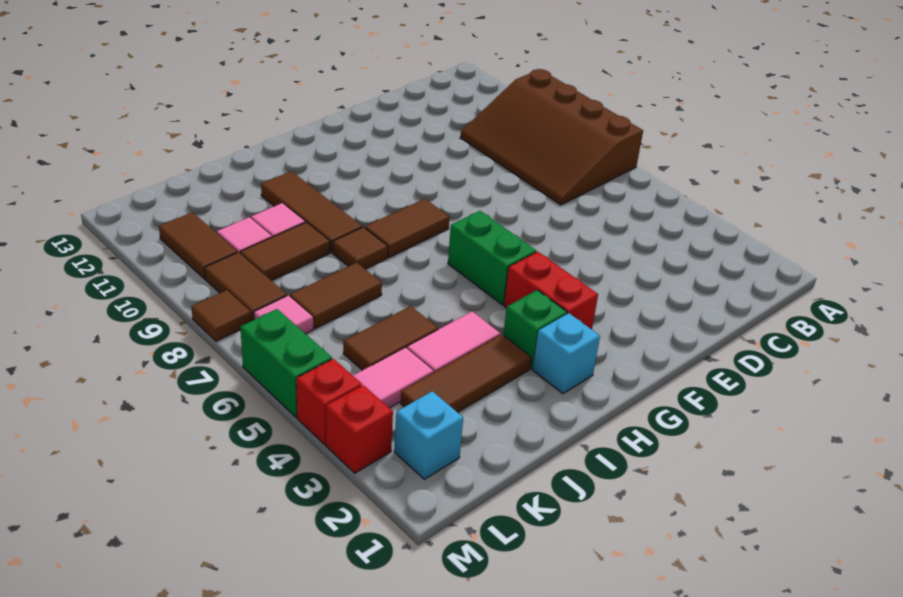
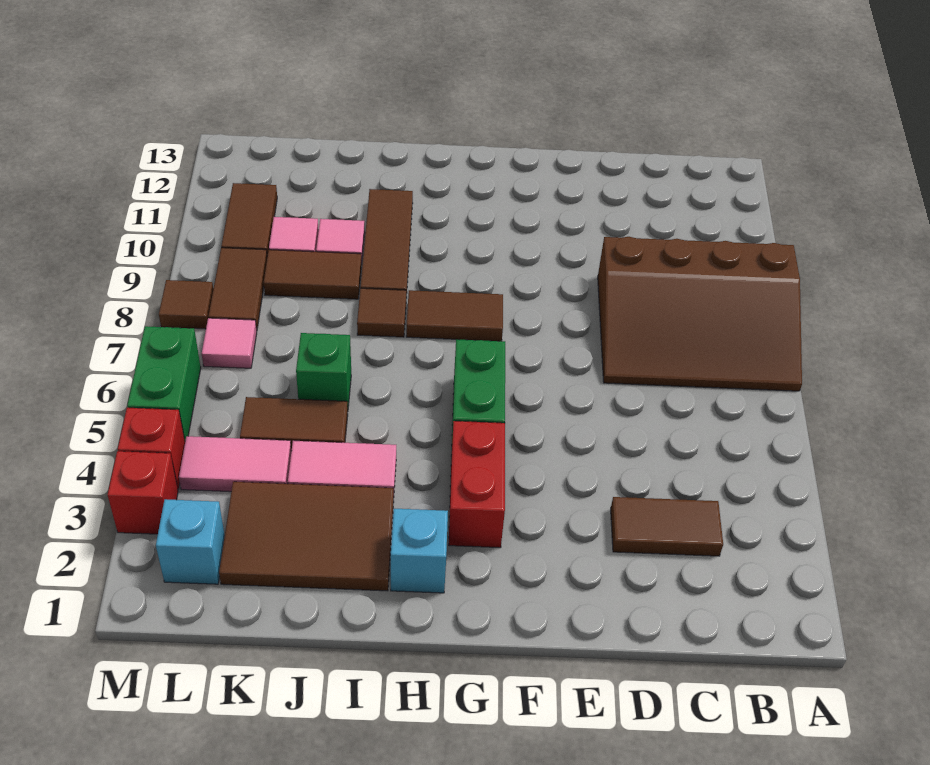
brown 3x4 slope [460,69,643,205] -> brown 3x4 slope turned to [598,237,802,391]
green 1x1 brick [503,290,567,369] -> green 1x1 brick moved to [296,333,351,406]
brown 1x3 tile [401,335,531,412] -> brown 2x3 tile [219,482,394,591]
brown 1x2 tile [290,263,382,329] -> brown 1x2 tile moved to [611,497,723,556]

